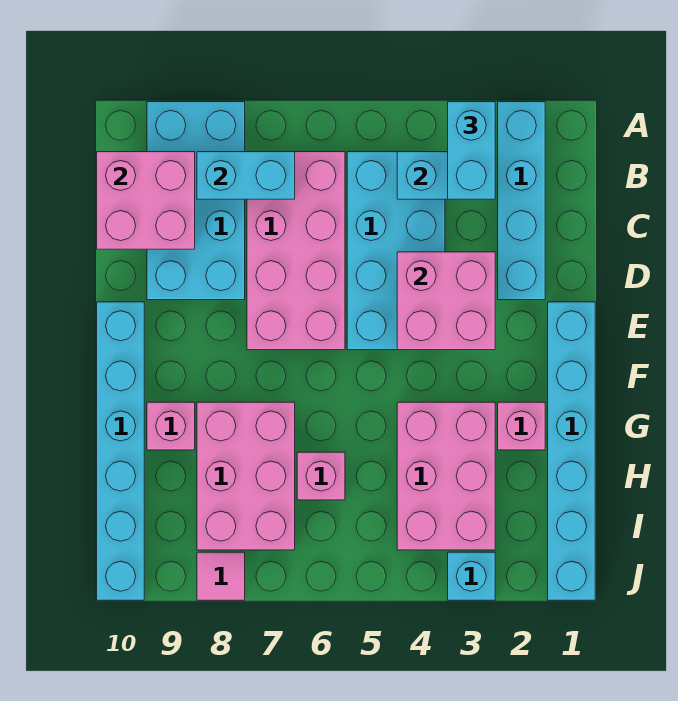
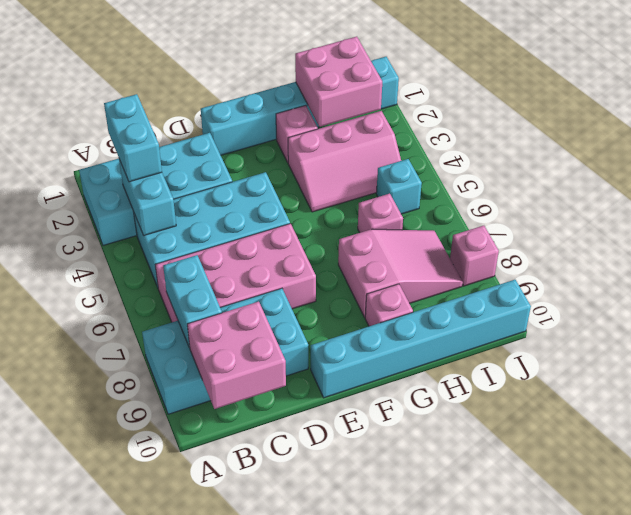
cyan 1x4 brick [498,102,545,300] -> cyan 2x4 brick [79,133,232,245]
cyan 1x2 brick [448,102,495,199] -> cyan 1x2 brick turned to [104,94,162,182]
pink 2x2 brick [397,252,495,350] -> pink 2x2 brick moved to [295,37,382,127]
pink 2x3 brick [397,402,495,550] -> pink 2x3 slope [288,111,401,212]
pink 2x3 brick [197,402,295,550] -> pink 2x3 slope [338,229,463,317]
cyan 1x1 brick [448,552,495,600] -> cyan 1x1 brick moved to [376,159,422,214]
pink 1x1 tile [197,552,245,600] -> pink 1x1 brick [450,226,499,286]

